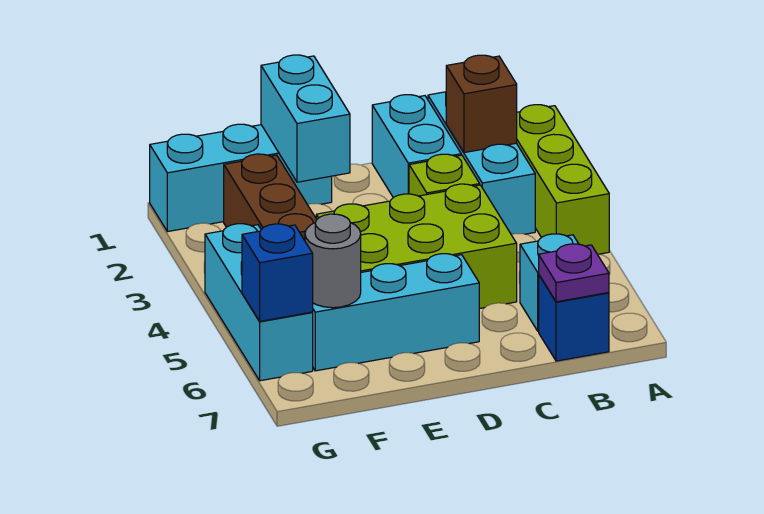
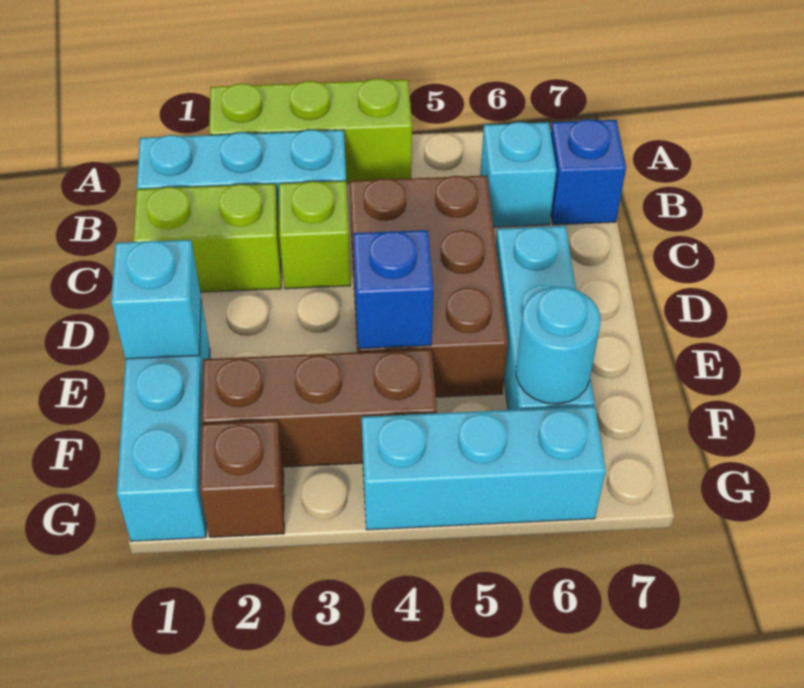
brown 1x1 brick [446,55,517,153] -> brown 1x1 brick moved to [200,421,284,537]
purple 1x1 plate [539,244,609,302] -> none
cyan 1x2 brick [372,95,461,198] -> lime 1x2 brick [133,184,281,292]
lime 2x3 brick [316,184,517,309] -> brown 2x3 brick [350,175,508,397]
cyan 1x2 brick [261,55,350,182] -> cyan 1x1 brick [111,240,201,359]
grey 1x1 round brick [305,214,361,308] -> cyan 1x1 round brick [516,287,600,404]
blue 1x1 brick [242,224,313,321] -> blue 1x1 brick moved to [353,230,434,349]

